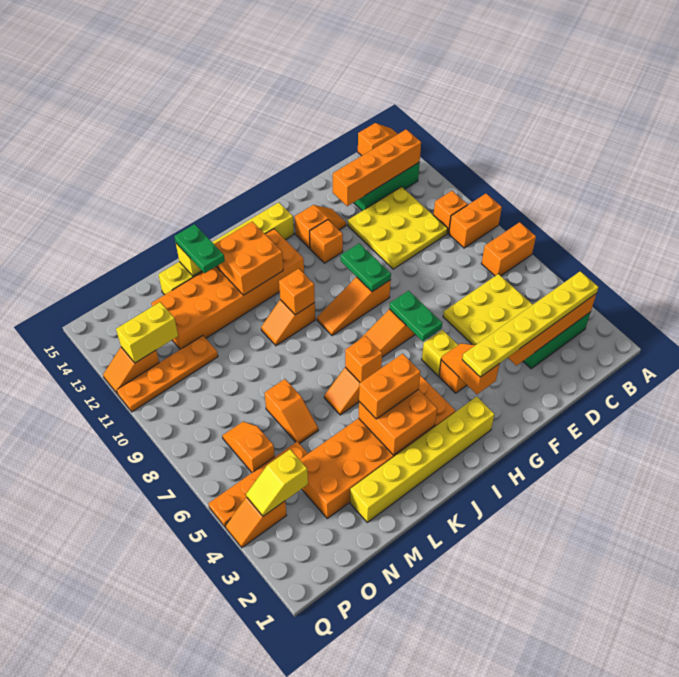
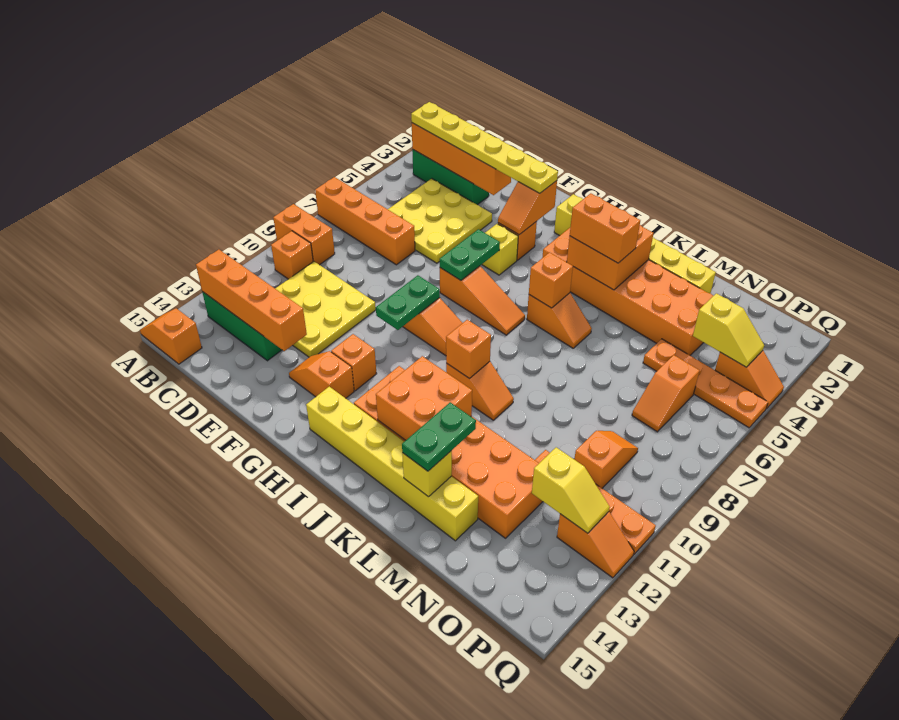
orange 1x2 brick [481,222,536,276] -> orange 1x4 brick [315,177,415,265]
orange 1x2 slope [264,379,318,444] -> orange 1x2 slope moved to [574,431,638,488]
yellow 1x2 brick [116,302,178,363] -> yellow 1x2 slope [532,447,610,533]

